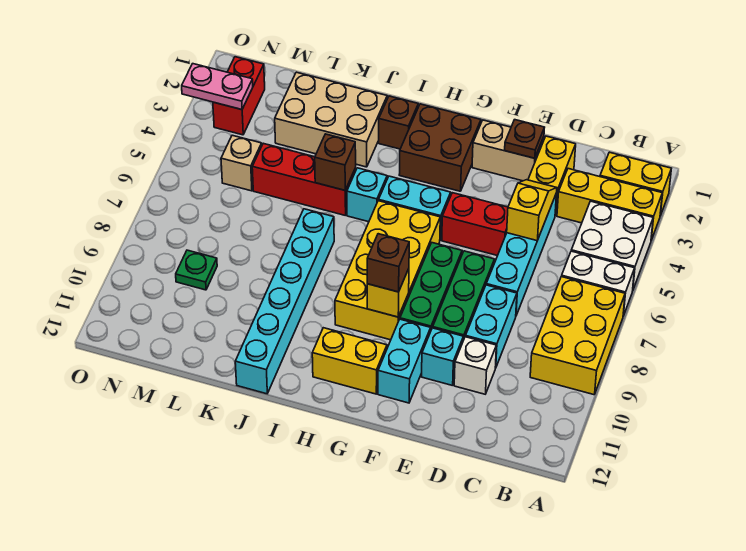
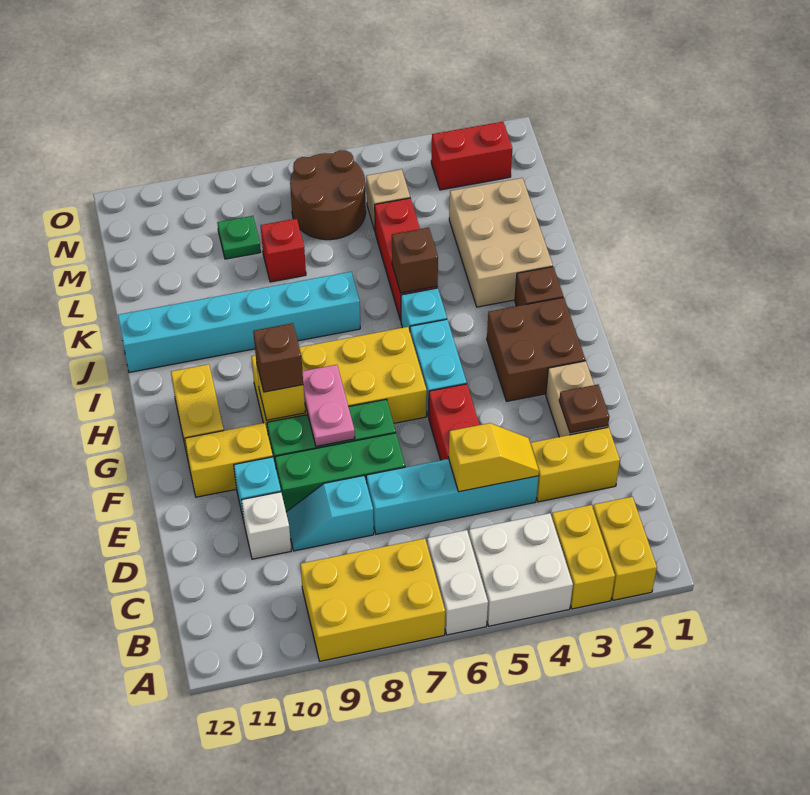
yellow 1x3 brick [557,169,662,240] -> yellow 1x2 brick [552,505,615,609]
cyan 1x2 brick [466,285,517,368] -> cyan 1x2 slope [286,476,374,551]
cyan 1x2 brick [378,319,431,403] -> yellow 1x2 brick [185,423,273,497]
none -> red 1x1 brick [261,219,306,282]
none -> brown 2x2 round brick [290,150,366,240]
pink 1x2 plate [182,64,253,110] -> pink 1x2 plate moved to [302,365,355,446]

